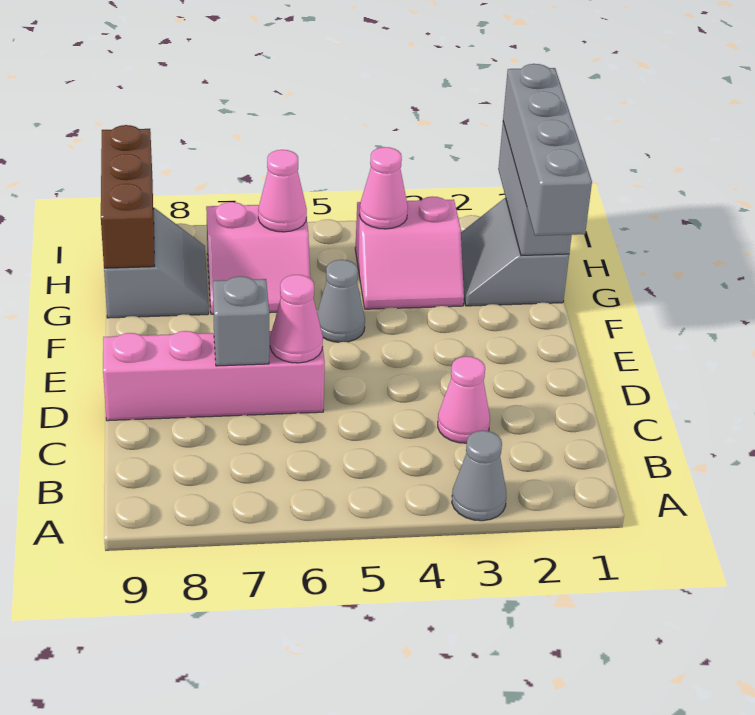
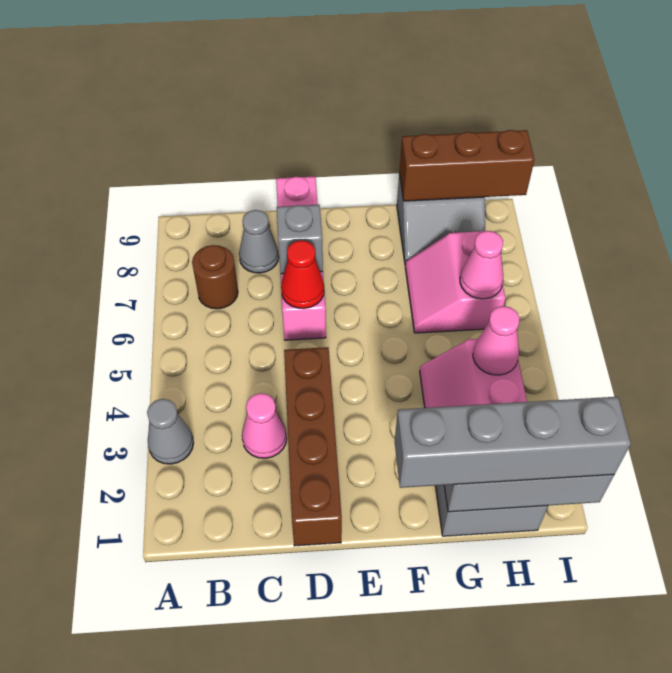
none -> brown 1x1 round brick [192,245,238,309]
none -> brown 1x4 brick [284,347,342,546]
pink 1x1 cone [270,275,323,363] -> red 1x1 cone [281,240,324,309]
grey 1x1 cone [317,260,365,342] -> grey 1x1 cone moved to [239,210,279,273]

